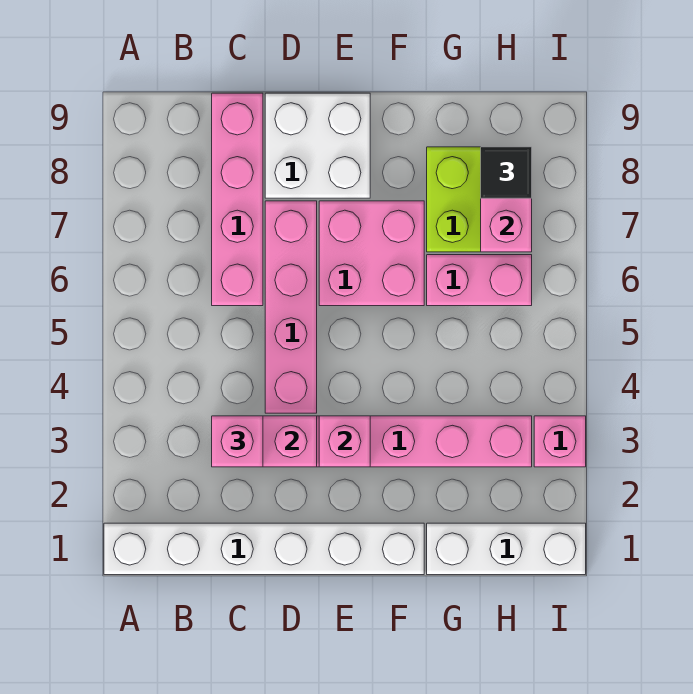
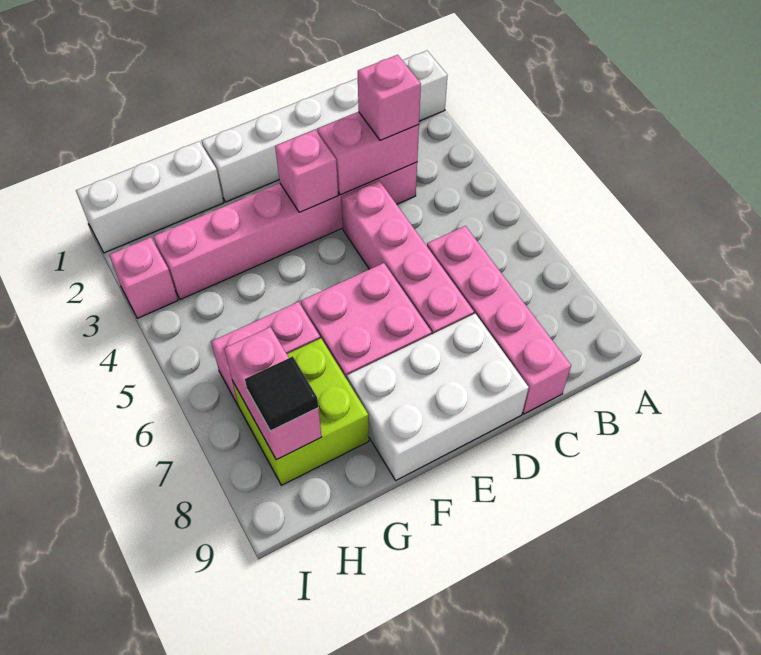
white 2x2 brick [265,93,370,198] -> white 2x3 brick [347,314,529,480]

